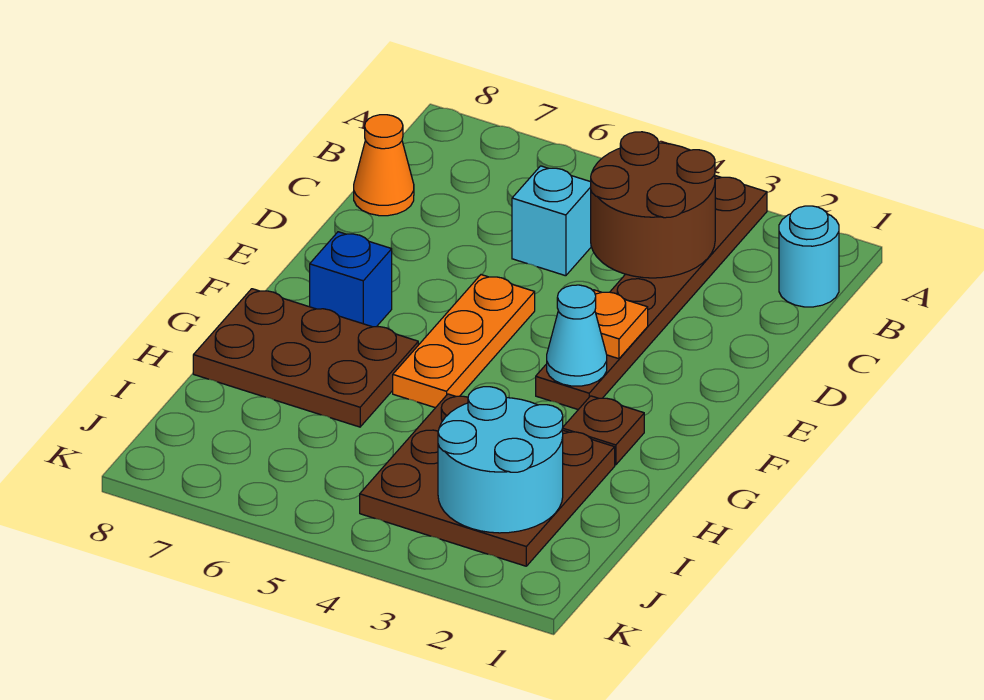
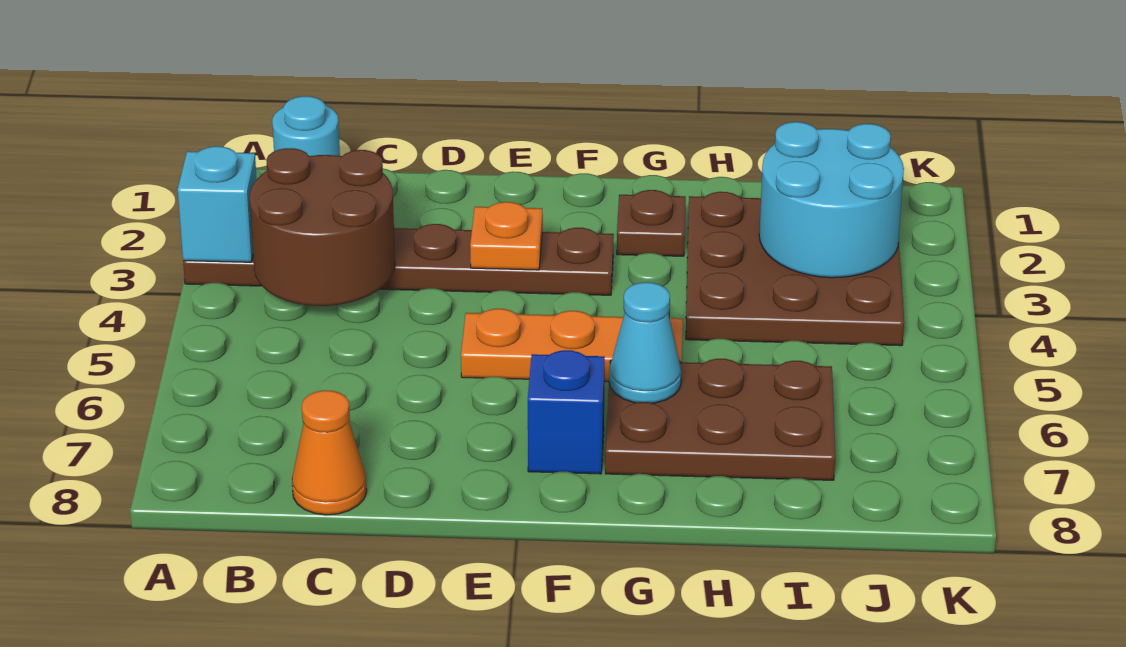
cyan 1x1 brick [512,166,591,276] -> cyan 1x1 brick moved to [178,146,257,262]
cyan 1x1 cone [547,285,607,386] -> cyan 1x1 cone moved to [609,282,682,403]
brown 2x3 plate [193,289,418,427] -> brown 2x3 plate turned to [605,359,835,480]

